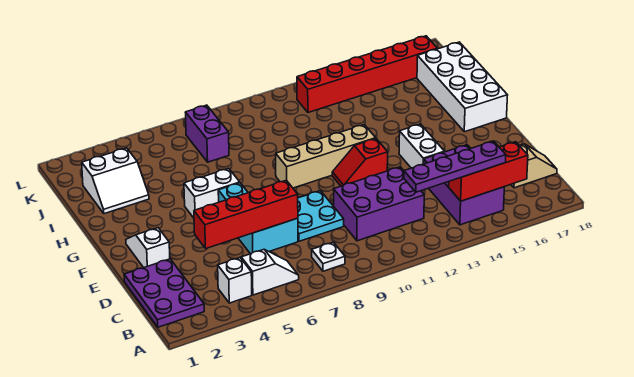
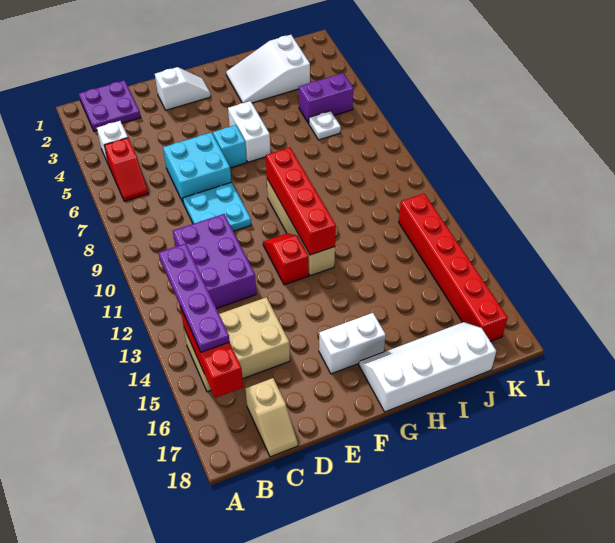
purple 2x3 plate [124,259,204,327] -> purple 2x2 plate [79,80,141,132]
white 1x2 slope [241,250,299,295] -> red 1x2 slope [104,138,148,201]
white 1x1 plate [312,242,345,271] -> white 1x1 plate moved to [309,111,341,140]
purple 2x3 brick [424,145,504,225] -> tan 2x3 brick [184,297,290,392]
red 1x4 brick [194,180,298,249] -> red 1x4 brick moved to [266,148,336,255]
white 1x2 brick [399,124,445,168] -> white 1x2 brick moved to [319,313,386,374]
white 2x4 brick [417,42,508,132] -> white 2x4 slope [359,322,496,412]
white 2x2 slope [82,148,149,214] -> white 2x3 slope [226,35,310,103]
purple 1x2 brick [185,105,229,162] -> purple 1x2 brick moved to [299,73,354,123]

